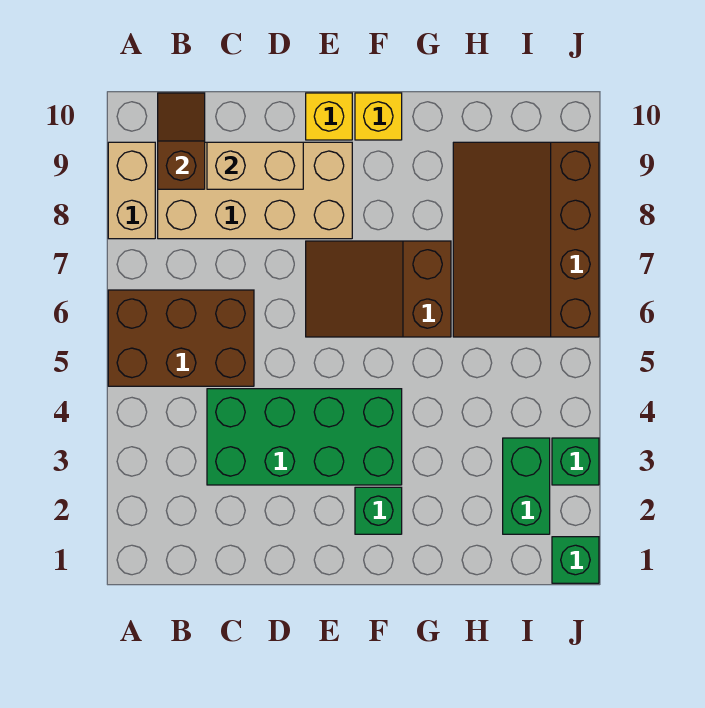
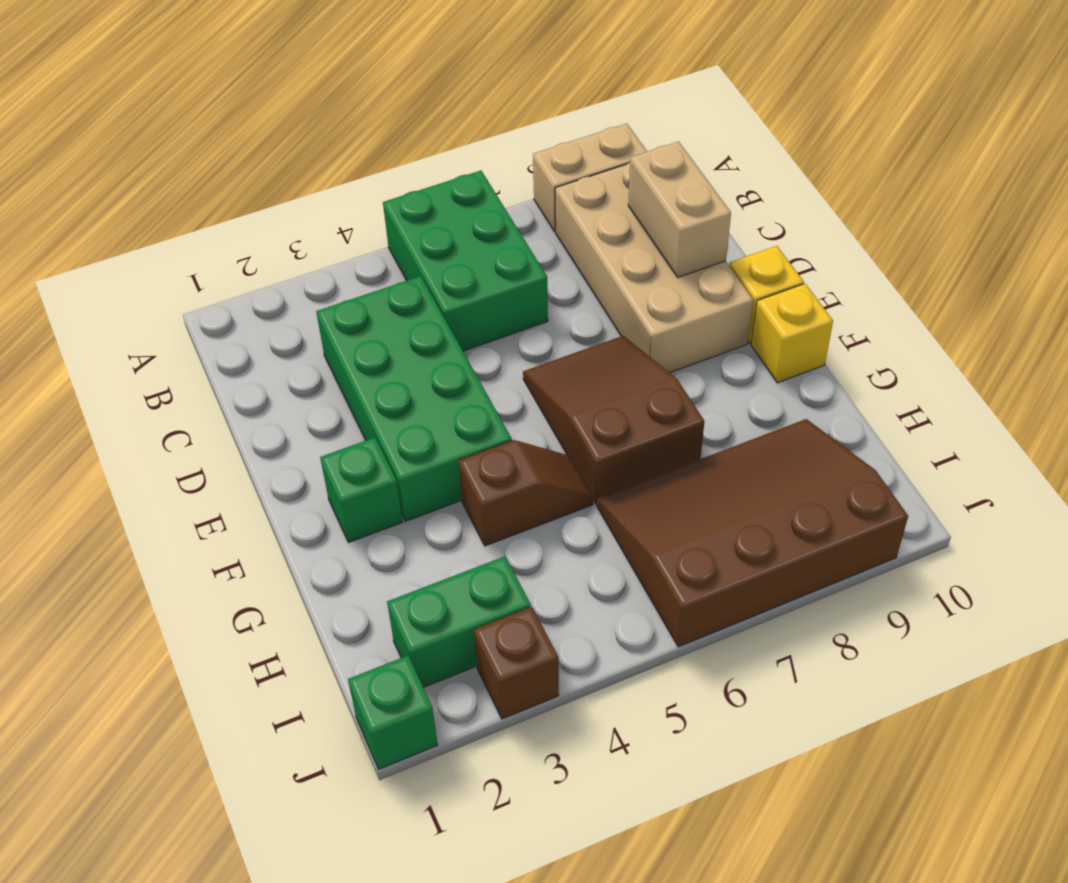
brown 2x3 brick [108,290,254,386] -> green 2x3 brick [383,171,548,351]
brown 1x2 slope [158,93,205,189] -> brown 1x2 slope moved to [459,440,593,546]
green 1x1 brick [552,438,599,485] -> brown 1x1 brick [474,607,559,719]

